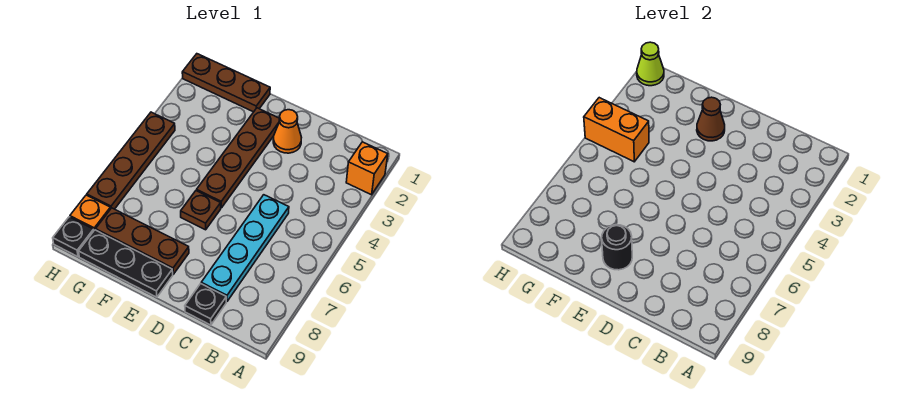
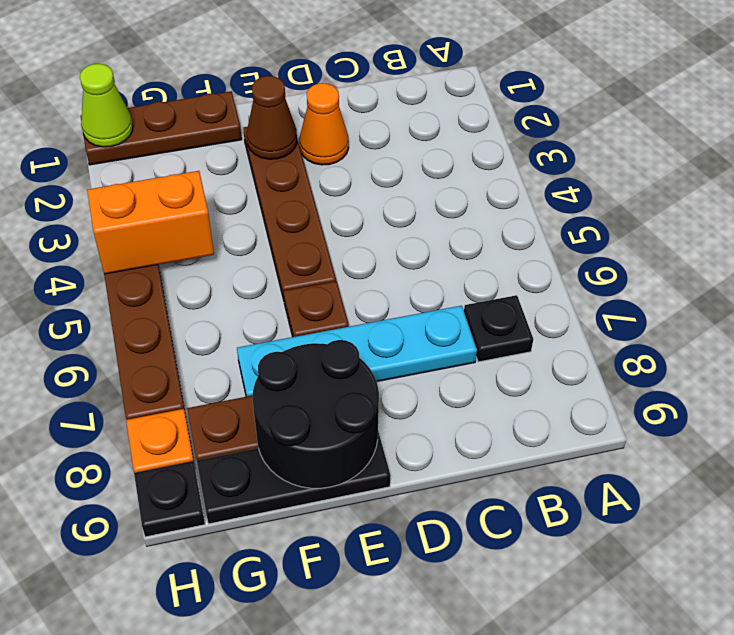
orange 1x1 brick [346,142,388,195] -> none
cyan 1x4 plate [201,195,289,302] -> cyan 1x4 plate turned to [237,306,477,397]
black 1x1 plate [185,284,226,325] -> black 1x1 plate moved to [464,295,533,362]
black 1x1 round brick [602,225,632,270] -> black 2x2 round brick [252,340,379,488]

